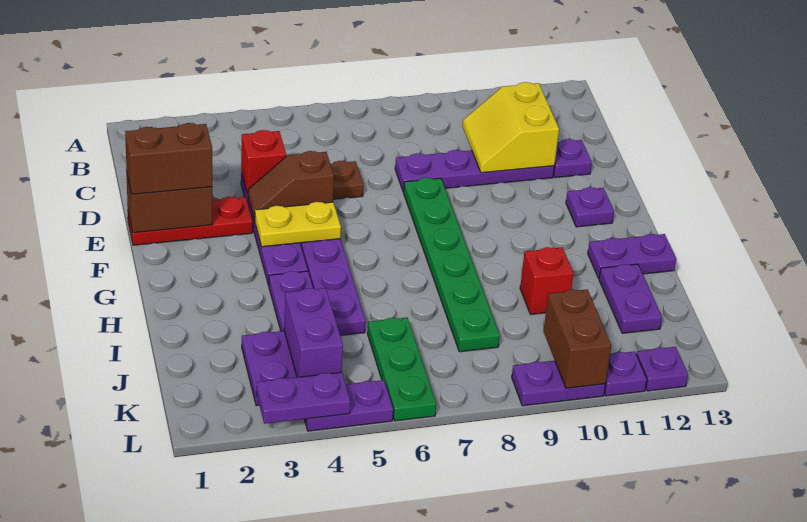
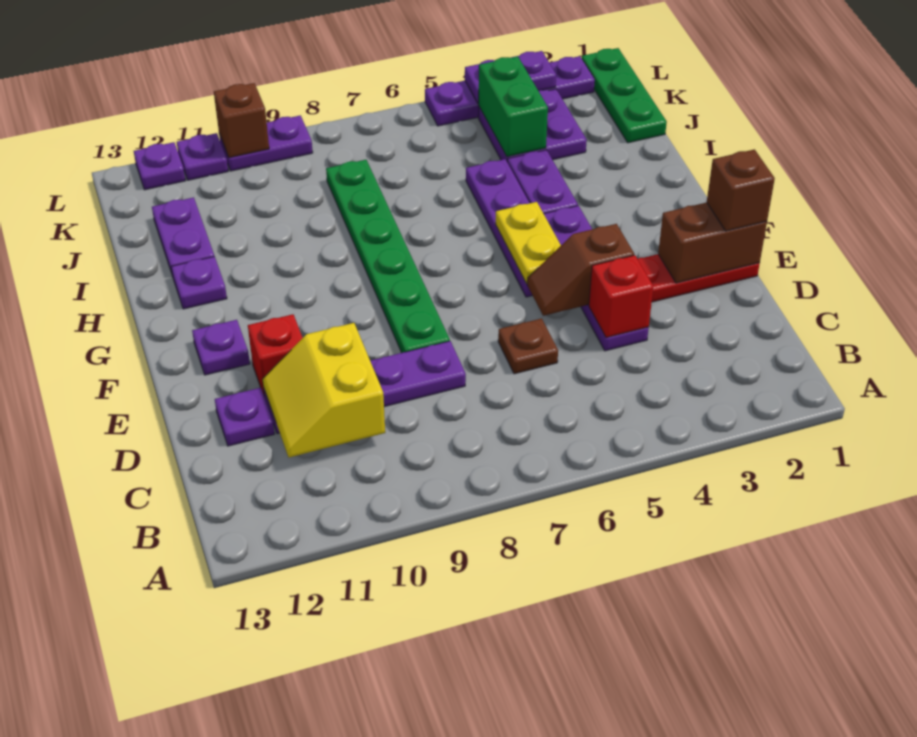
yellow 2x2 slope [463,82,559,173] -> yellow 2x2 slope turned to [262,323,385,457]
brown 1x2 brick [125,123,212,194] -> brown 1x1 brick [707,149,775,231]
brown 1x2 slope [248,151,334,221] -> brown 1x2 slope turned to [527,224,634,316]
yellow 1x2 plate [255,202,341,247] -> yellow 1x2 plate turned to [496,202,561,284]
purple 1x2 plate [588,234,676,278] -> purple 1x1 plate [171,256,227,309]
red 1x1 brick [520,247,573,315] -> red 1x1 brick moved to [248,314,303,395]
purple 1x2 brick [284,288,343,377] -> green 1x2 brick [479,56,548,157]
green 1x3 plate [367,318,436,421] -> green 1x3 plate moved to [582,48,667,143]
brown 1x2 brick [543,289,611,388] -> brown 1x1 brick [214,83,269,158]
purple 1x2 plate [304,380,393,431] -> purple 1x4 plate [425,56,595,126]

